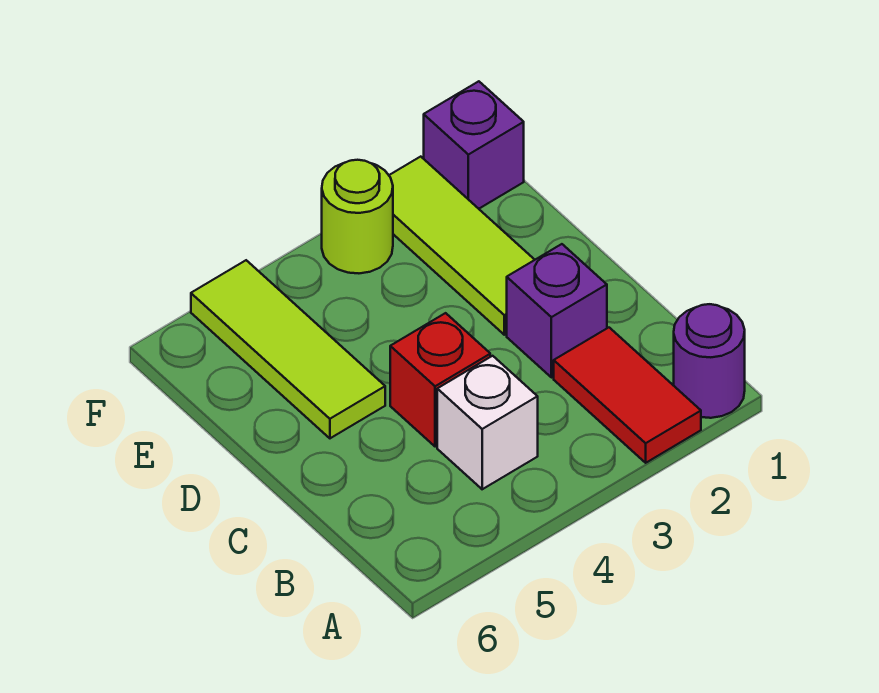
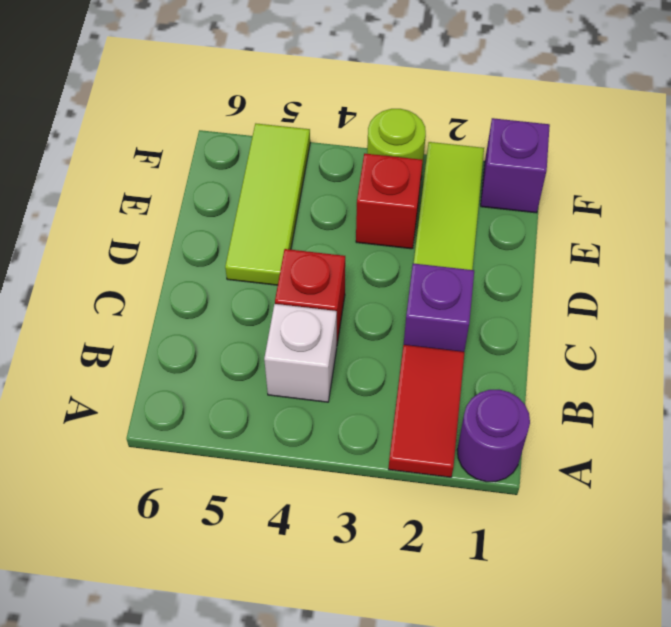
none -> red 1x1 brick [356,153,423,249]

